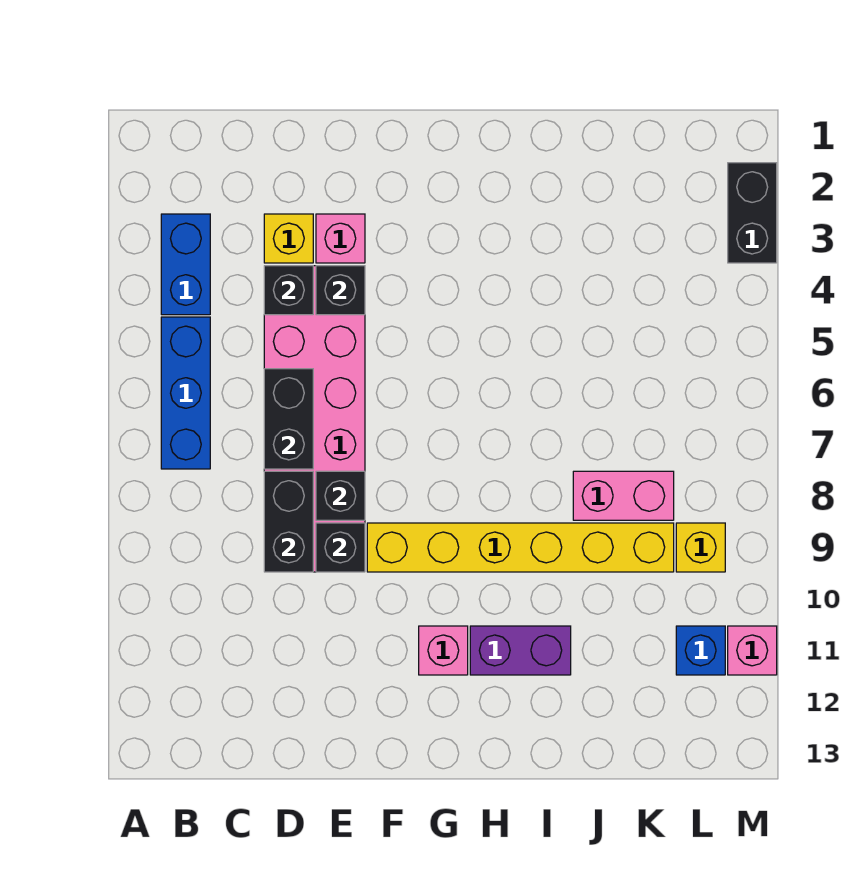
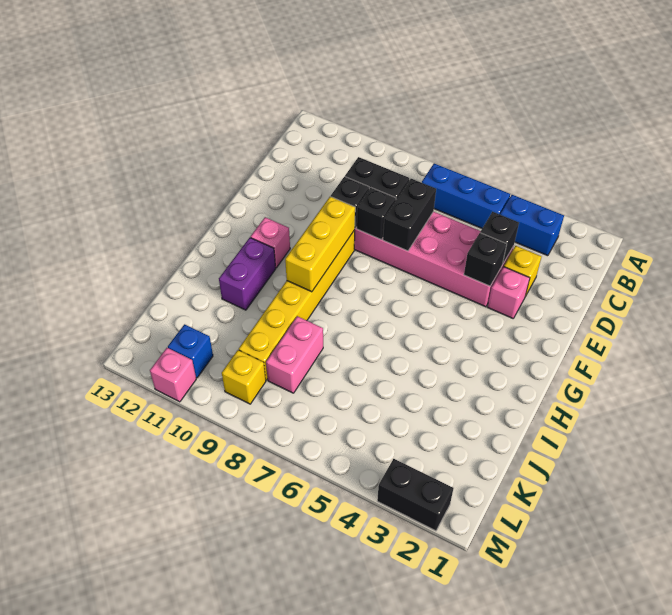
black 1x2 brick [264,369,313,469] -> black 1x2 brick turned to [383,179,436,251]
none -> yellow 1x3 brick [285,196,355,292]

